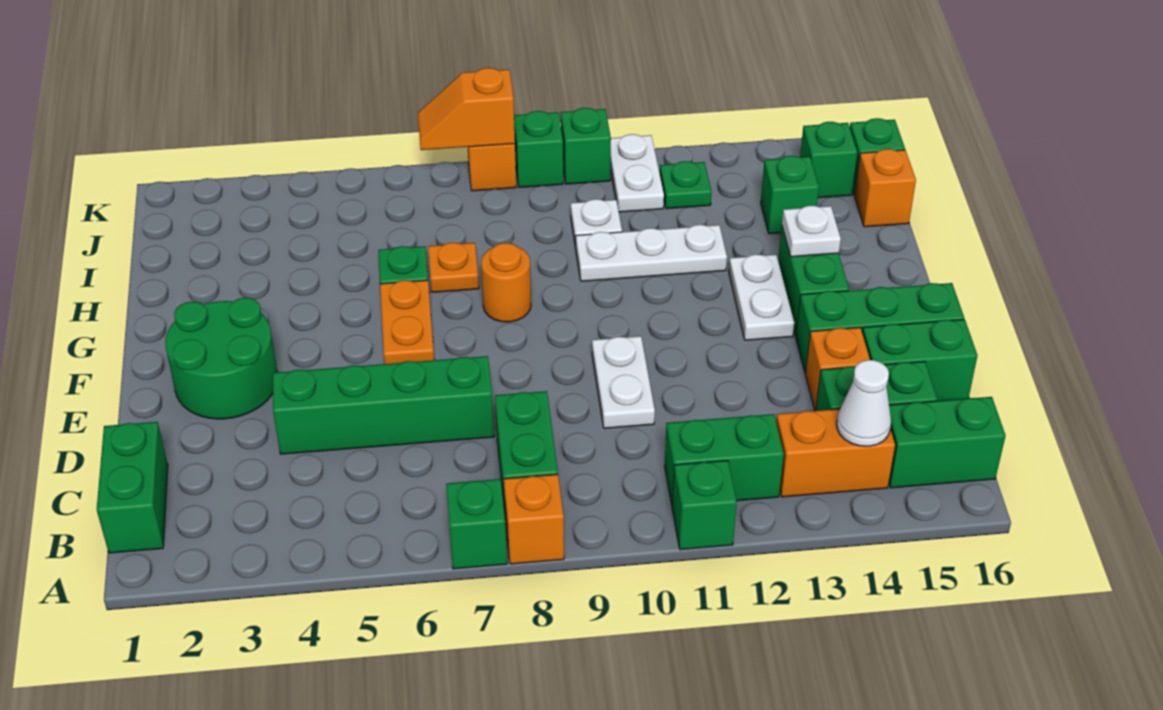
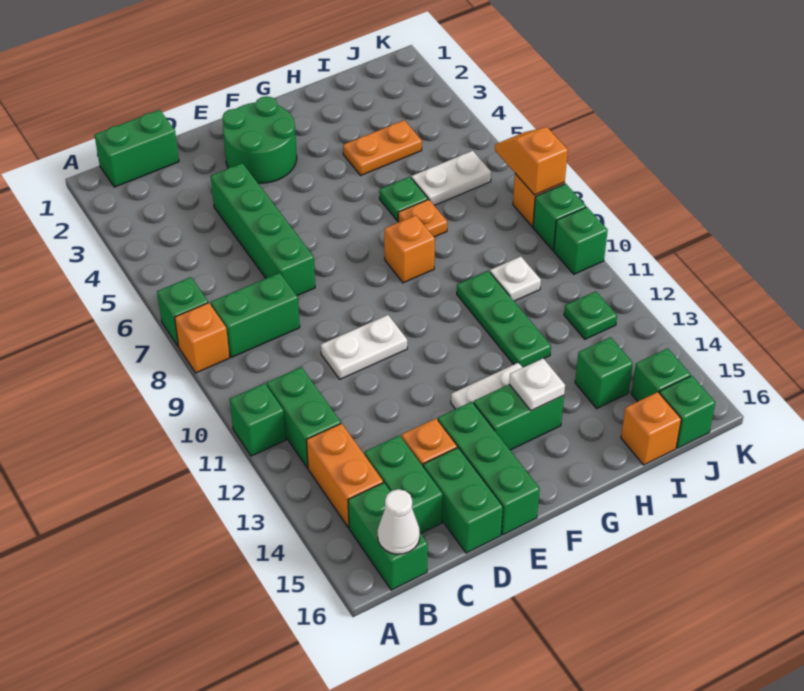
white 1x1 cone [837,360,891,446] -> white 1x1 cone moved to [378,489,420,554]
orange 1x2 plate [380,280,434,364] -> orange 1x2 plate moved to [343,120,422,176]
orange 1x1 round brick [481,243,531,322] -> orange 1x1 brick [384,215,435,283]
white 1x3 plate [576,225,727,281] -> green 1x3 plate [457,271,551,367]
white 1x2 plate [610,134,664,212] -> white 1x2 plate moved to [411,151,491,206]

